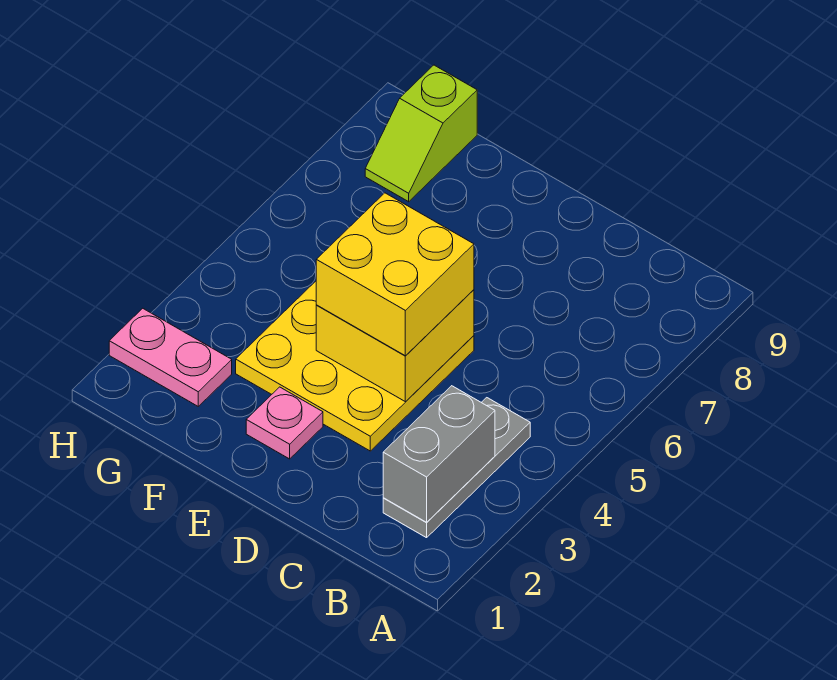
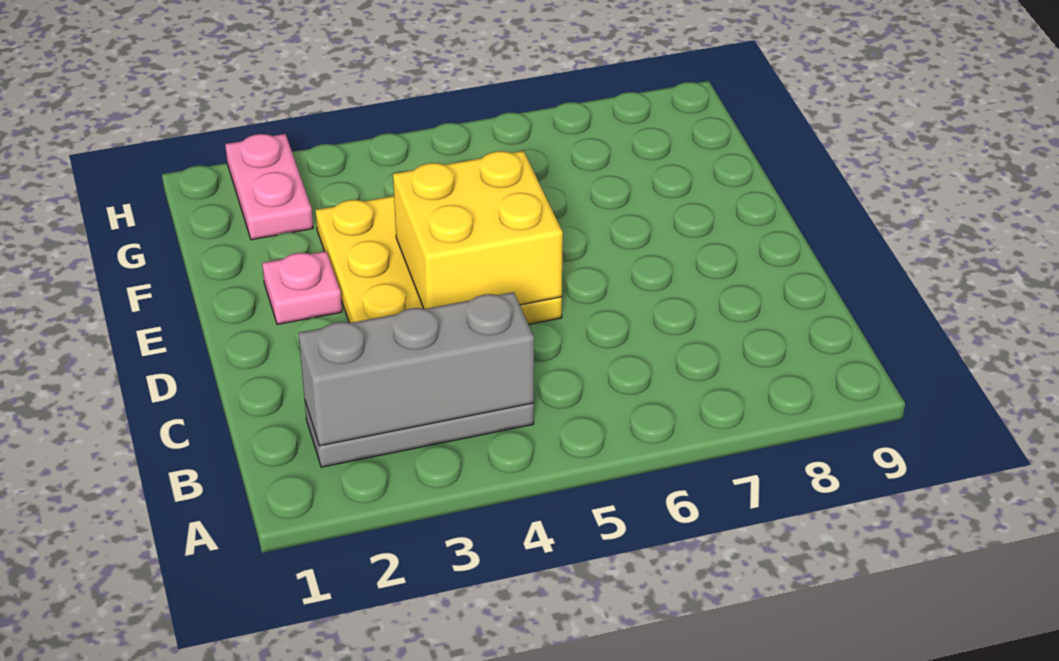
grey 1x2 brick [383,386,495,522] -> grey 1x3 brick [298,292,534,446]
yellow 2x2 brick [316,193,474,356] -> none
lime 1x2 slope [365,65,477,202] -> none

